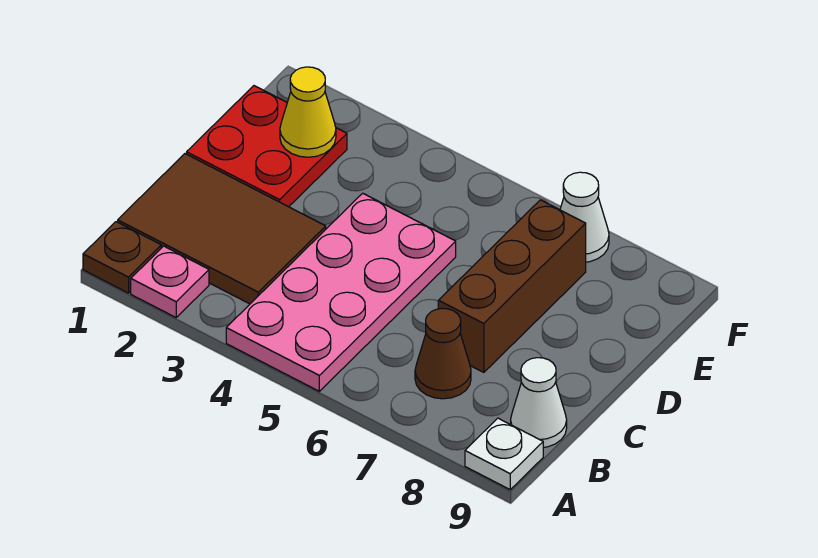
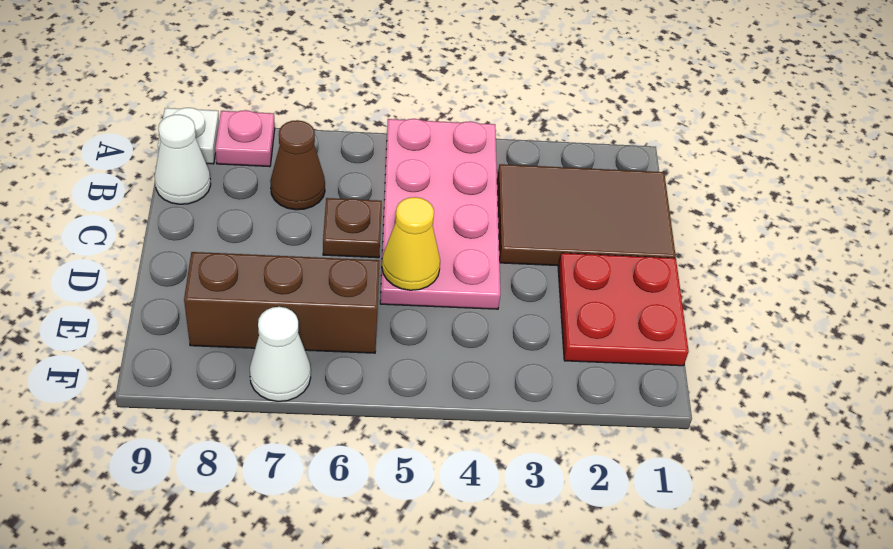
brown 1x1 plate [83,222,161,293] -> brown 1x1 plate moved to [323,198,382,258]
pink 1x1 plate [131,246,209,317] -> pink 1x1 plate moved to [215,110,275,167]
brown 1x3 brick [438,200,586,372] -> brown 1x3 brick turned to [184,252,379,353]
yellow 1x1 cone [280,67,336,157] -> yellow 1x1 cone moved to [382,197,440,290]

